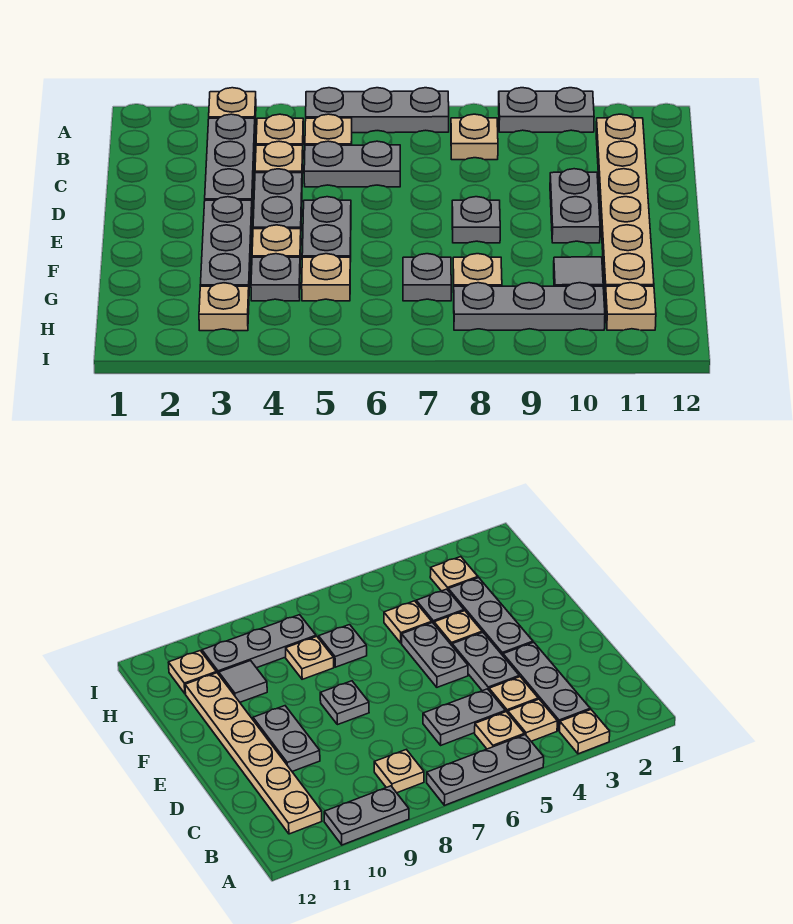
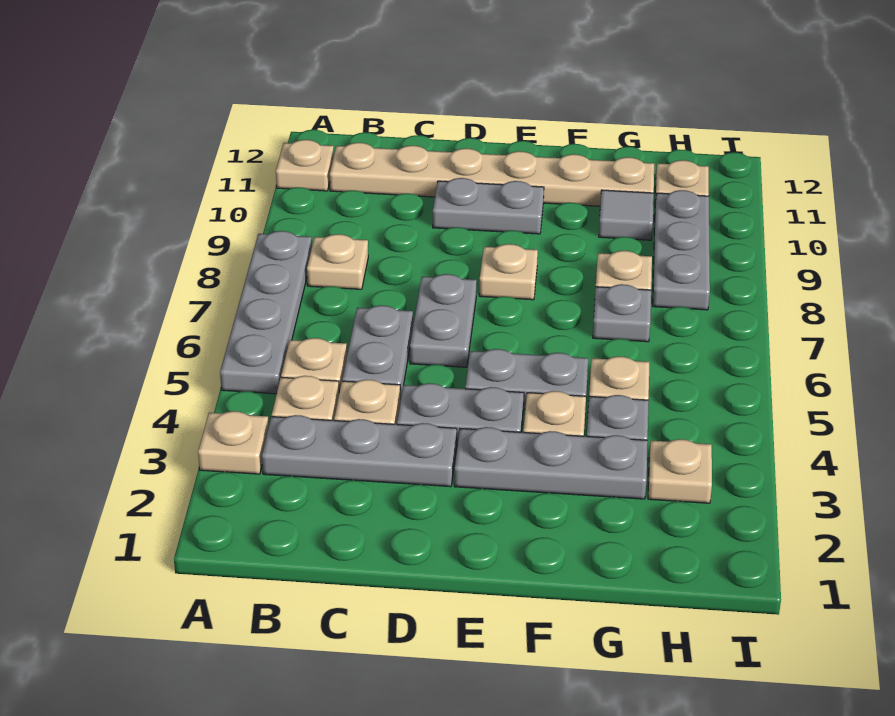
grey 1x3 plate [306,88,449,133] -> grey 1x4 plate [220,231,312,394]
grey 1x2 plate [499,88,594,132] -> grey 1x2 plate moved to [410,274,477,367]
none -> tan 1x1 plate [276,140,334,191]
grey 1x1 plate [452,197,500,243] -> tan 1x1 plate [479,244,538,300]

